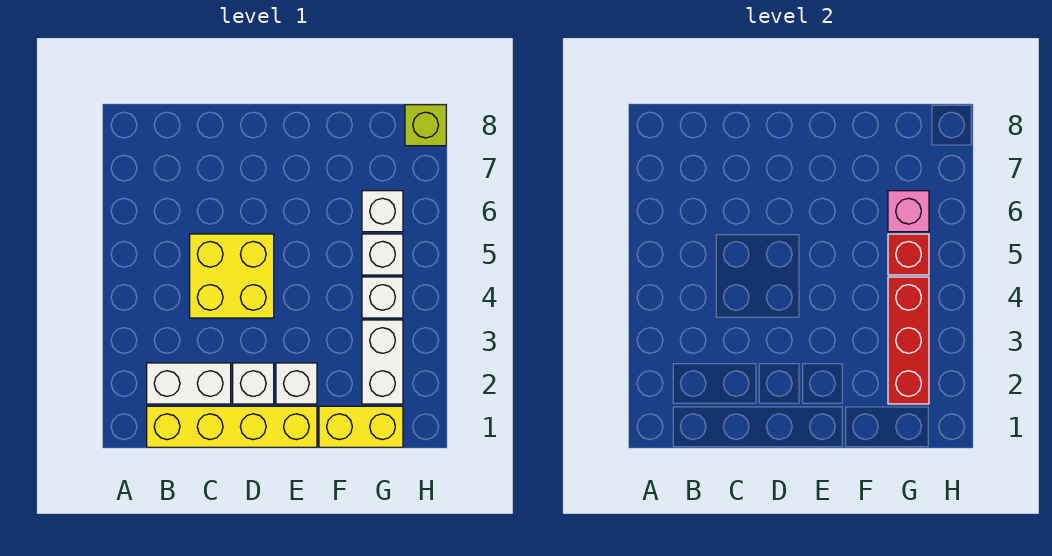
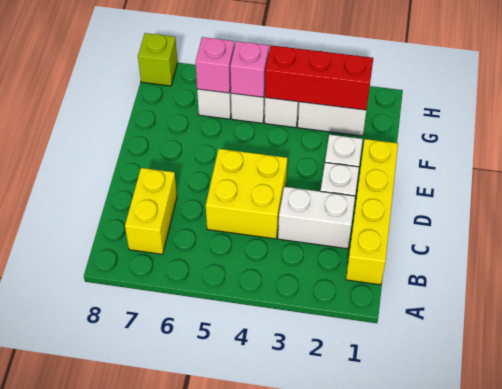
white 1x2 brick [147,363,231,404] -> white 1x2 brick turned to [278,187,355,249]
yellow 1x2 brick [319,406,403,447] -> yellow 1x2 brick moved to [125,168,177,254]
red 1x1 brick [888,234,929,275] -> pink 1x1 brick [230,41,269,97]

